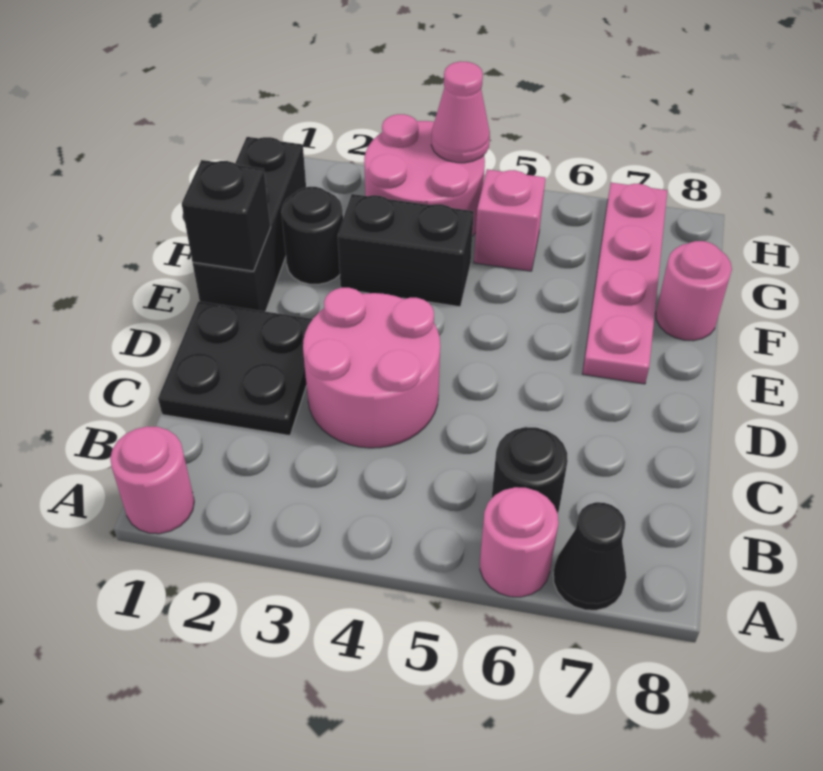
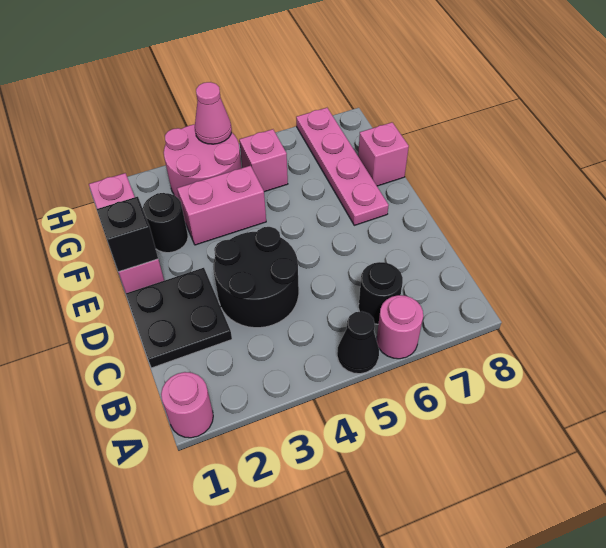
black 1x1 cone [553,502,626,610] -> black 1x1 cone moved to [337,311,379,374]
pink 2x2 round brick [303,288,440,448] -> black 2x2 round brick [213,227,299,328]
black 1x3 brick [193,137,306,312] -> pink 1x3 brick [89,173,164,293]
black 1x2 brick [338,194,474,307] -> pink 1x2 brick [177,166,266,245]
pink 1x1 round brick [656,241,732,341] -> pink 1x1 brick [358,122,409,186]

